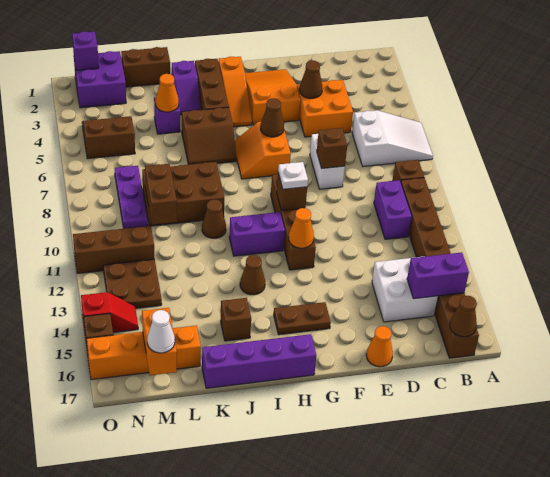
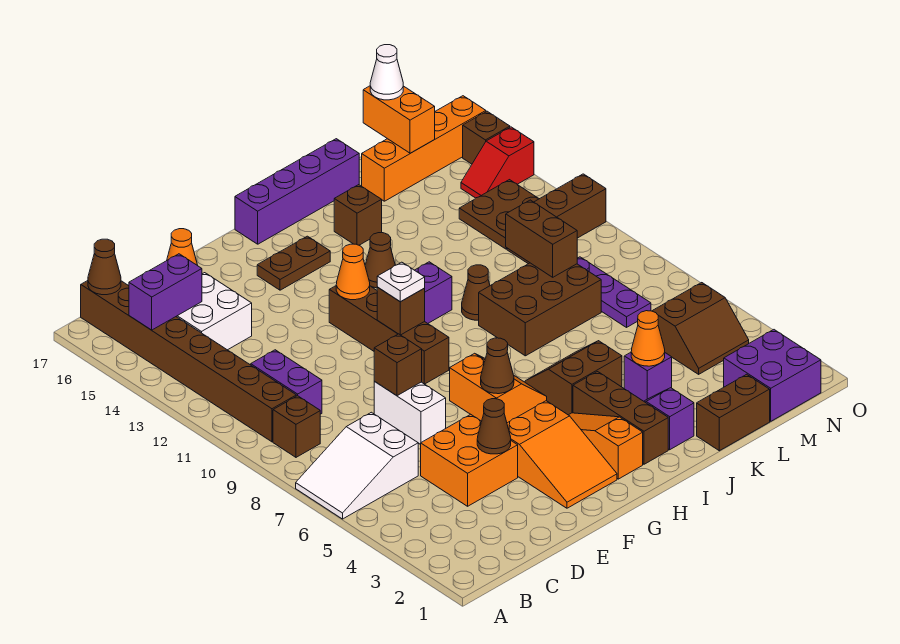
purple 1x1 brick [72,31,99,70] -> none

